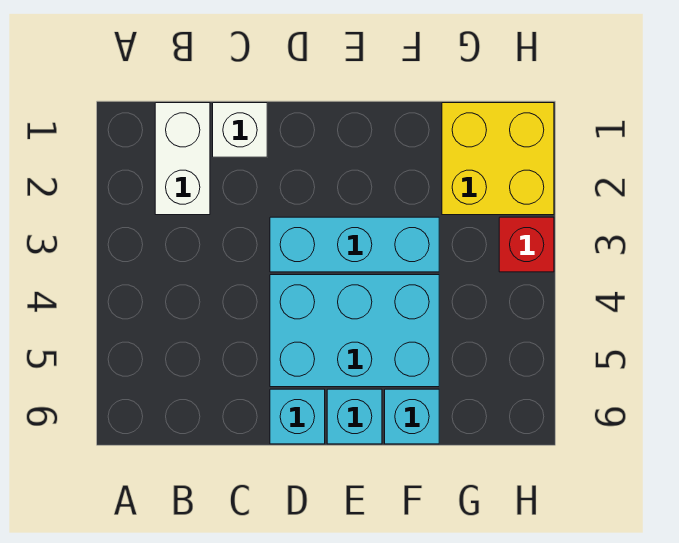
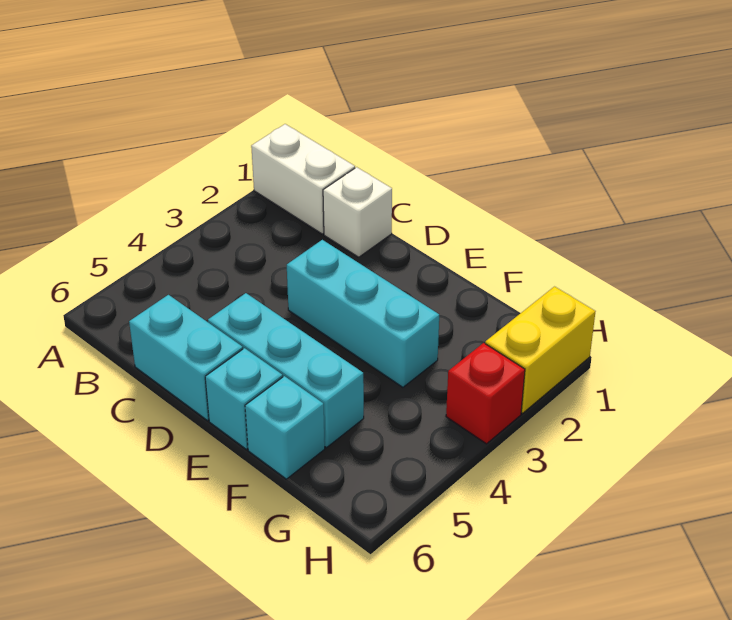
white 1x2 brick [155,103,210,215] -> white 1x2 brick turned to [251,124,355,234]
cyan 2x3 brick [270,275,439,387] -> cyan 1x3 brick [208,293,364,447]
cyan 1x1 brick [270,389,325,444] -> cyan 1x2 brick [129,295,243,421]
yellow 2x2 brick [442,103,554,215] -> yellow 1x2 brick [485,287,596,413]

